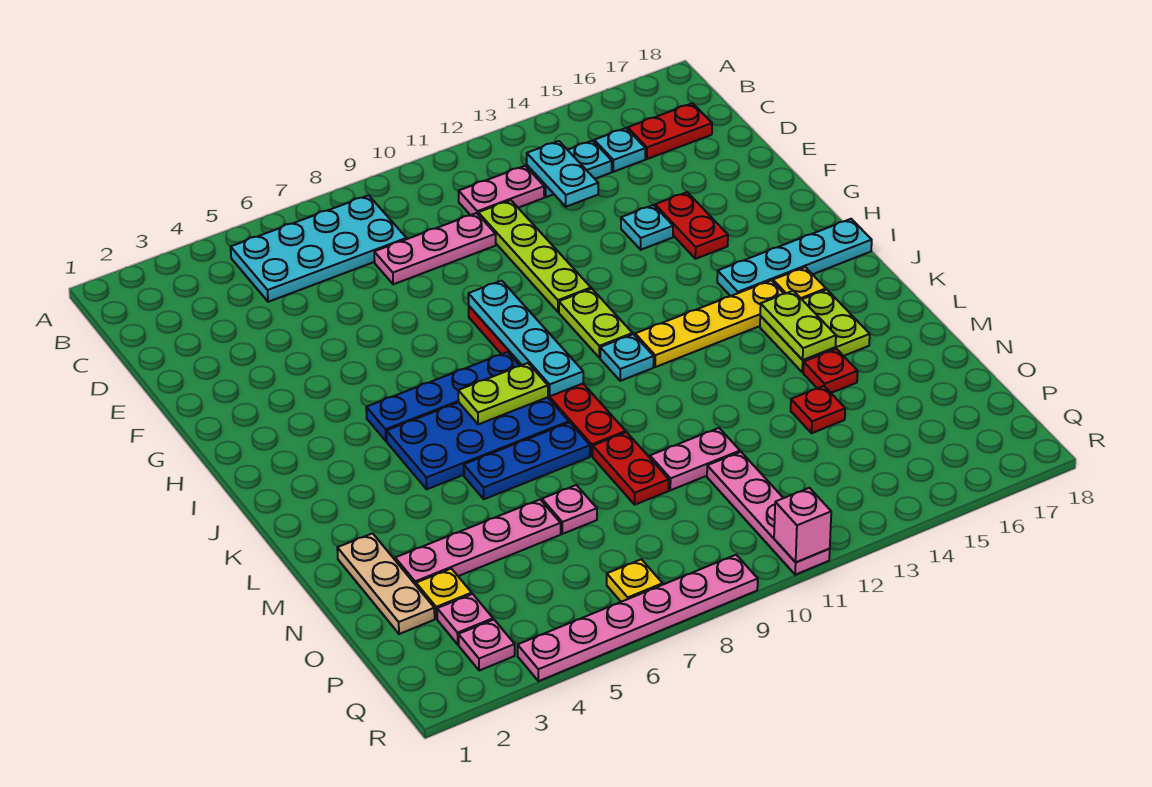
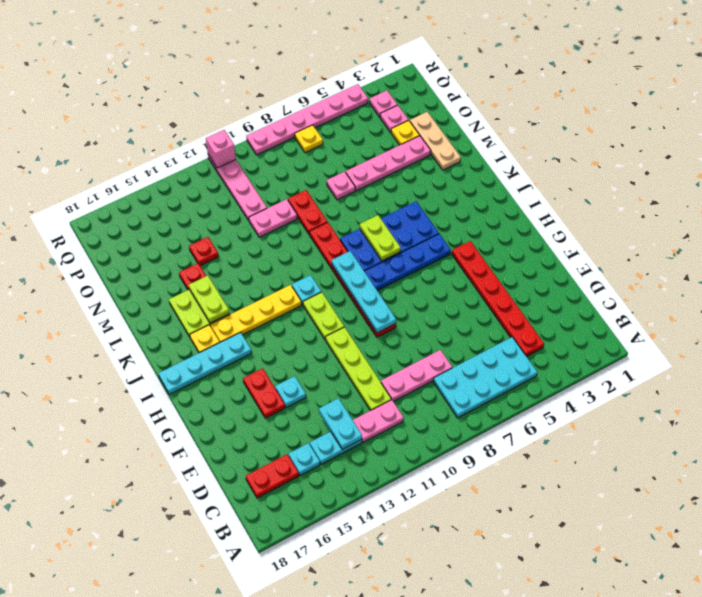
none -> red 1x6 plate [452,241,544,356]
lime 1x2 plate [458,363,548,424] -> lime 1x2 plate turned to [360,215,401,261]
blue 1x3 plate [464,423,590,499] -> none

